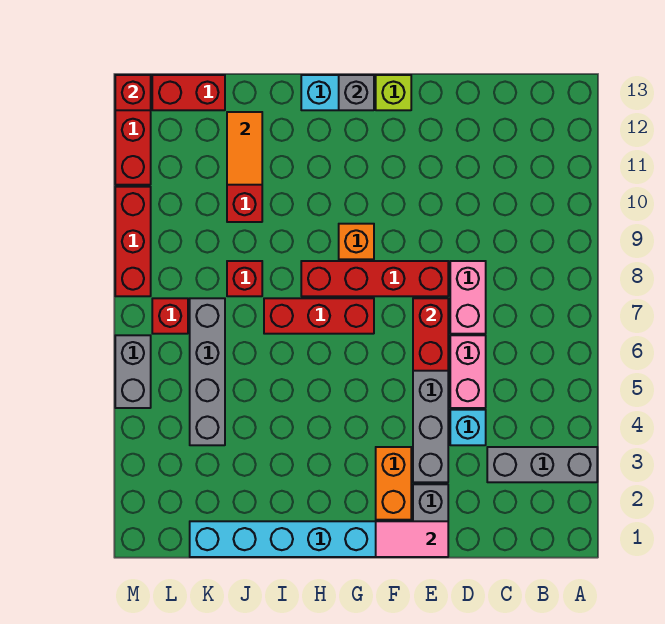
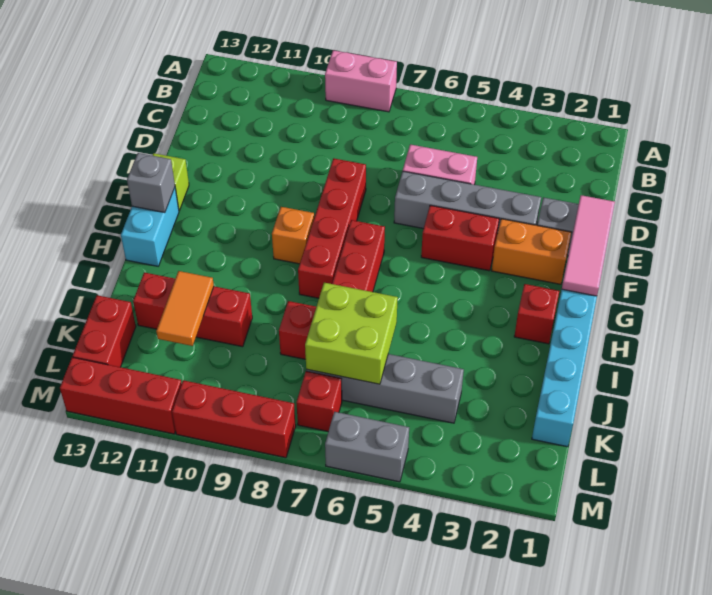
grey 1x3 brick [487,447,597,482] -> none
cyan 1x1 brick [450,410,486,445] -> none
pink 1x2 brick [450,261,486,334] -> pink 1x2 brick moved to [325,50,397,112]
pink 1x2 tile [376,521,448,557] -> pink 1x3 tile [562,195,615,296]
red 1x2 brick [413,298,448,371] -> red 1x2 brick moved to [421,205,499,271]
none -> lime 2x2 brick [305,283,398,384]
orange 1x2 tile [227,112,262,185] -> orange 1x2 tile turned to [156,271,214,346]
red 1x1 brick [115,75,151,110] -> red 1x1 brick moved to [514,284,559,344]

